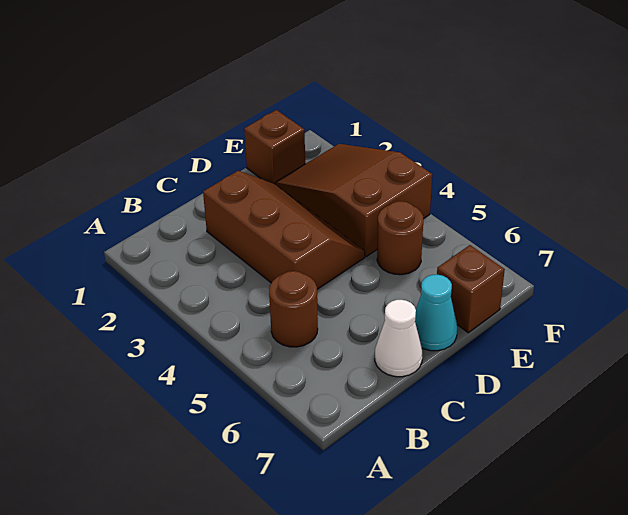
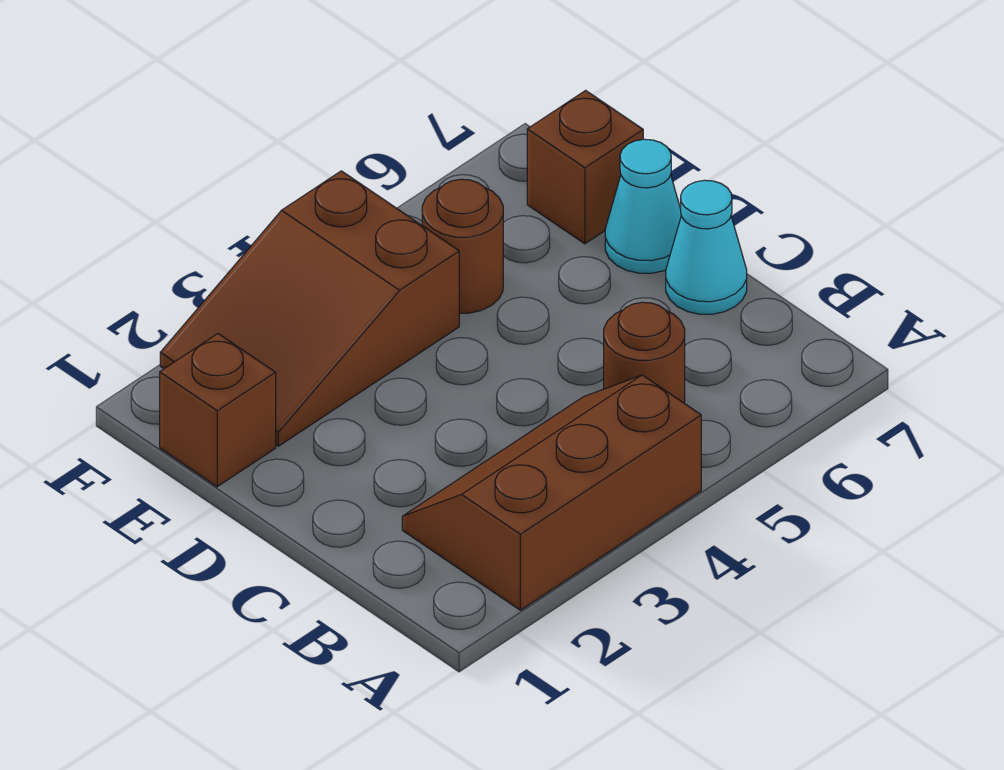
brown 2x3 slope [203,171,365,289] -> brown 2x3 slope moved to [402,375,701,610]
white 1x1 cone [375,300,422,377] -> cyan 1x1 cone [666,180,747,314]

